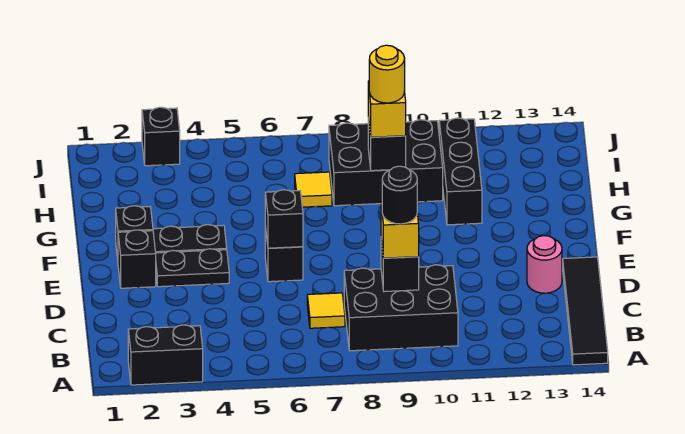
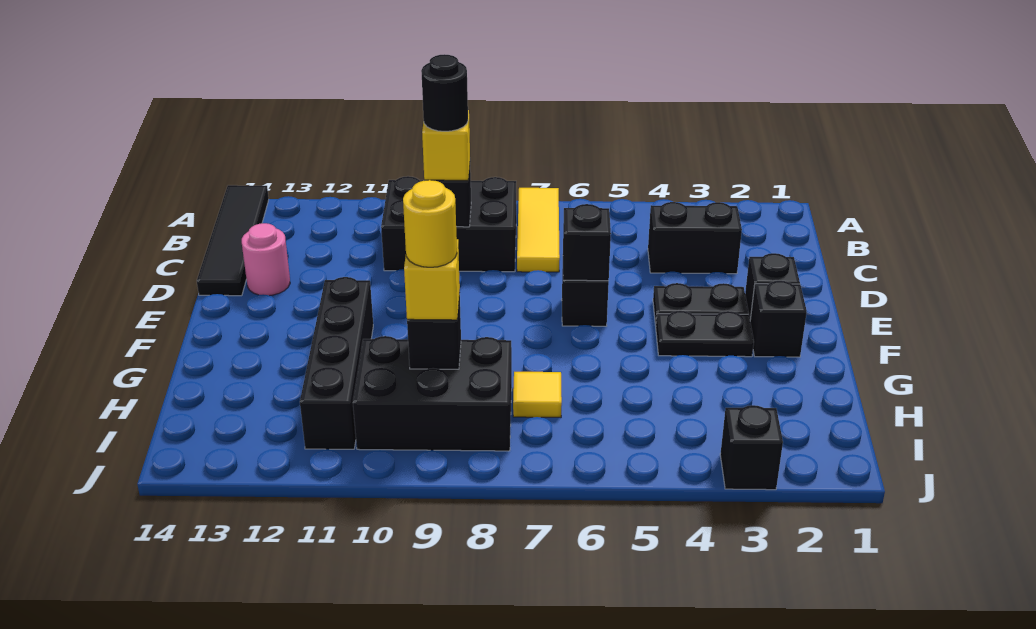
black 1x2 brick [128,325,203,385] -> black 1x2 brick moved to [648,202,742,274]
yellow 1x1 tile [307,293,345,328] -> yellow 1x3 tile [517,188,560,272]
black 1x3 brick [439,118,482,225] -> black 1x4 brick [300,277,373,449]

